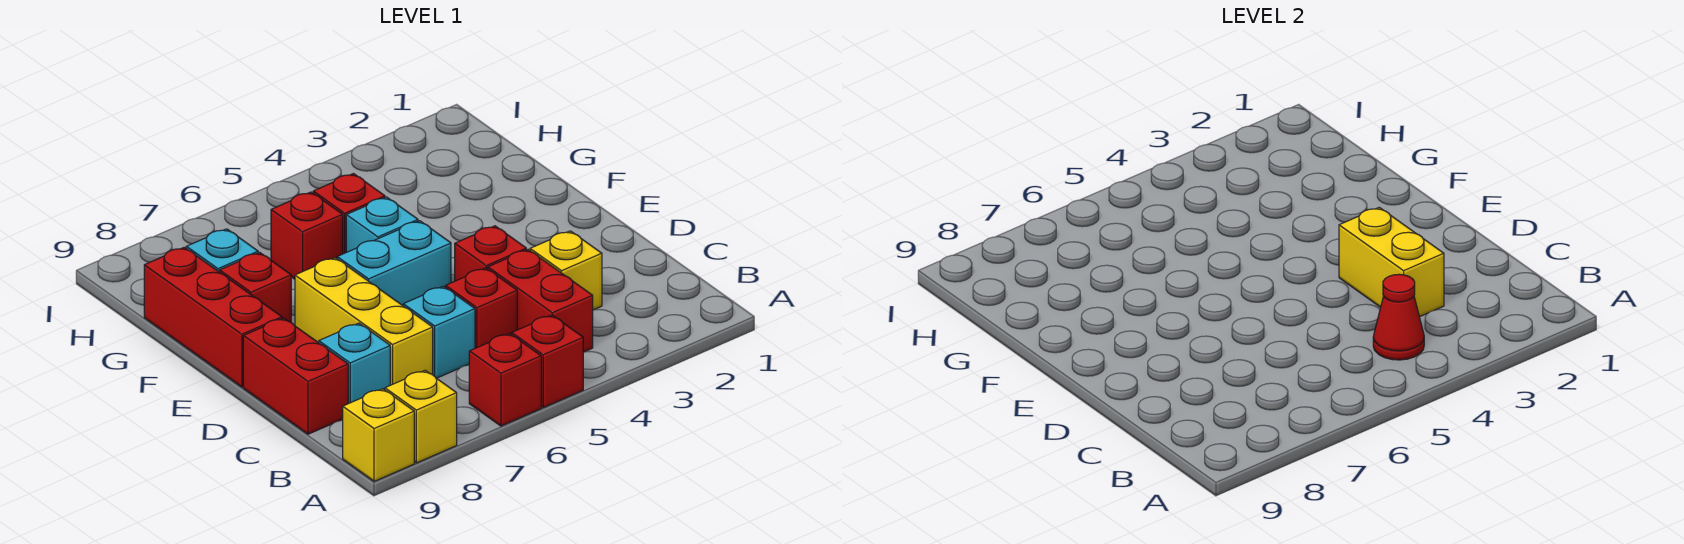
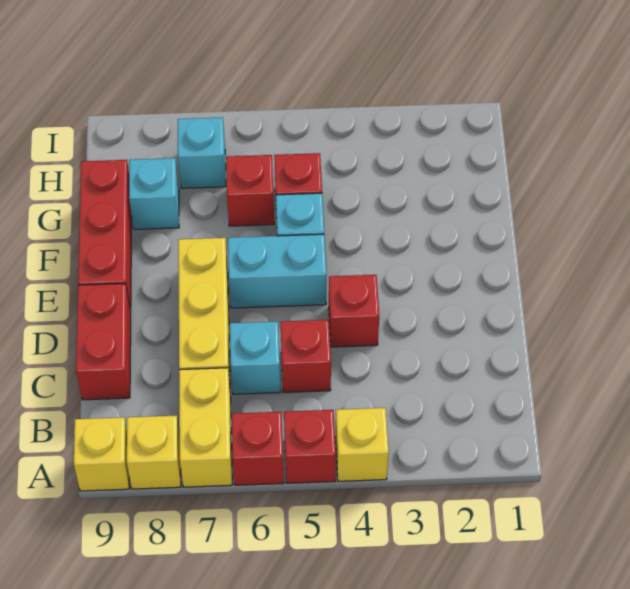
red 1x2 brick [488,250,593,352] -> none
red 1x1 cone [1373,274,1424,360] -> none
yellow 1x1 brick [530,231,602,310] -> yellow 1x1 brick moved to [335,408,389,481]
yellow 1x2 brick [1339,207,1444,317] -> yellow 1x2 brick moved to [179,368,232,487]
cyan 1x1 brick [319,323,390,404] -> cyan 1x1 brick moved to [178,117,226,188]
red 1x1 brick [220,252,291,322] -> none

